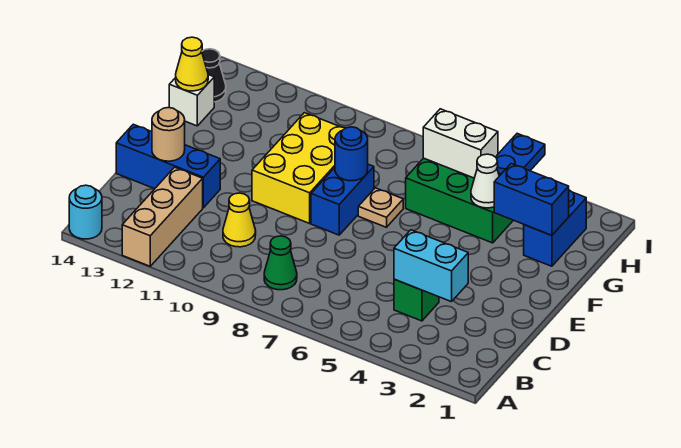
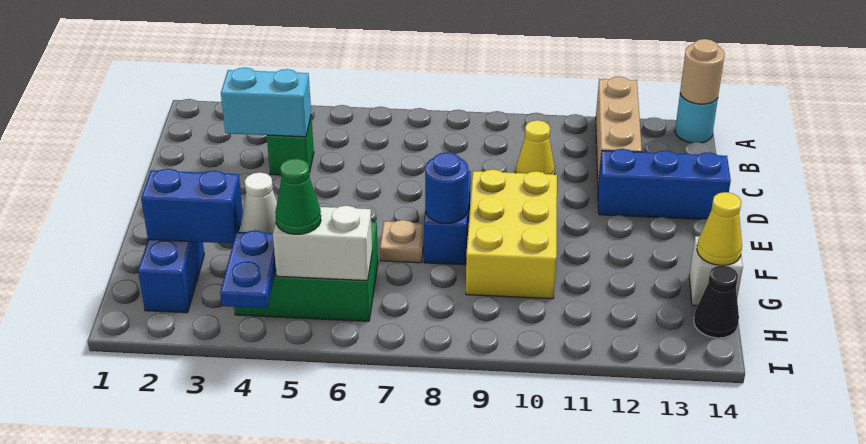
green 1x1 cone [264,236,297,290] -> green 1x1 cone moved to [275,158,321,234]
tan 1x1 round brick [152,108,185,161] -> tan 1x1 round brick moved to [680,39,725,104]

